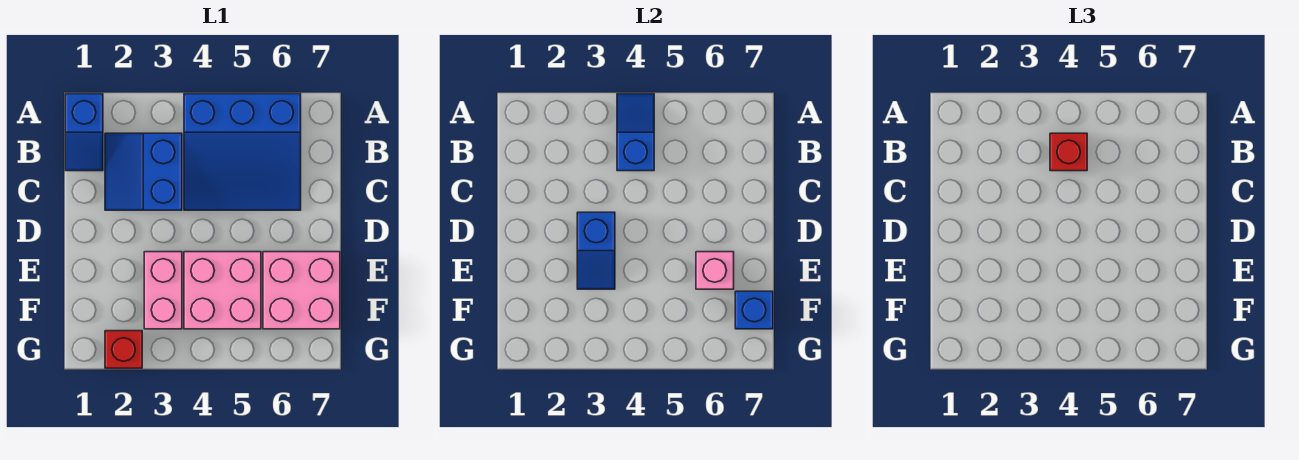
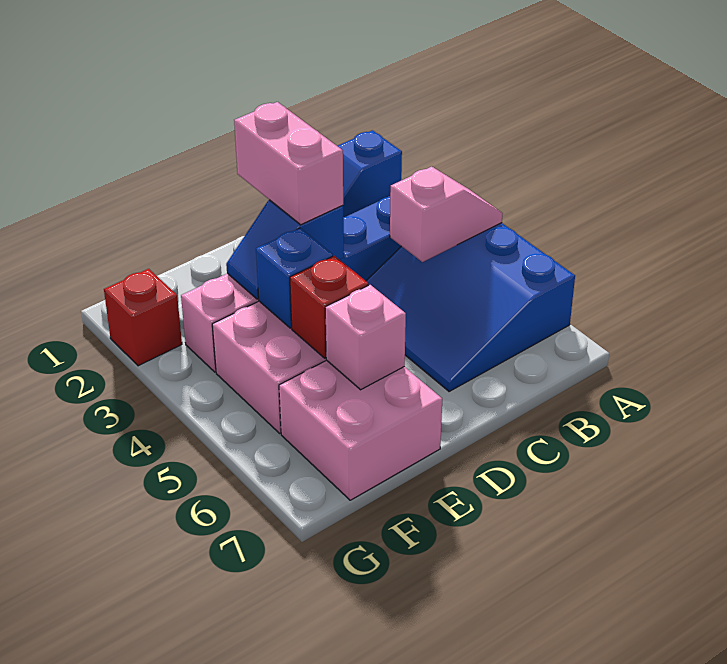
blue 1x2 slope [617,94,654,171] -> pink 1x2 slope [390,167,503,262]
red 1x1 brick [1050,133,1087,171] -> red 1x1 brick moved to [290,256,368,358]
none -> pink 1x2 brick [234,102,343,225]
blue 1x1 brick [735,291,773,329] -> blue 1x1 brick moved to [256,228,333,328]

